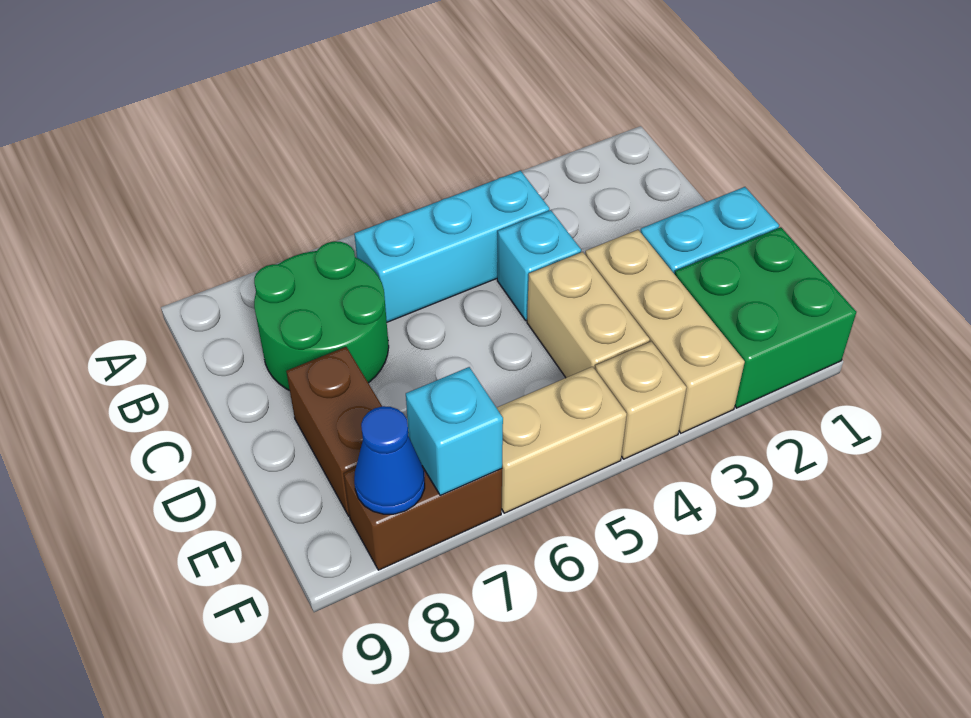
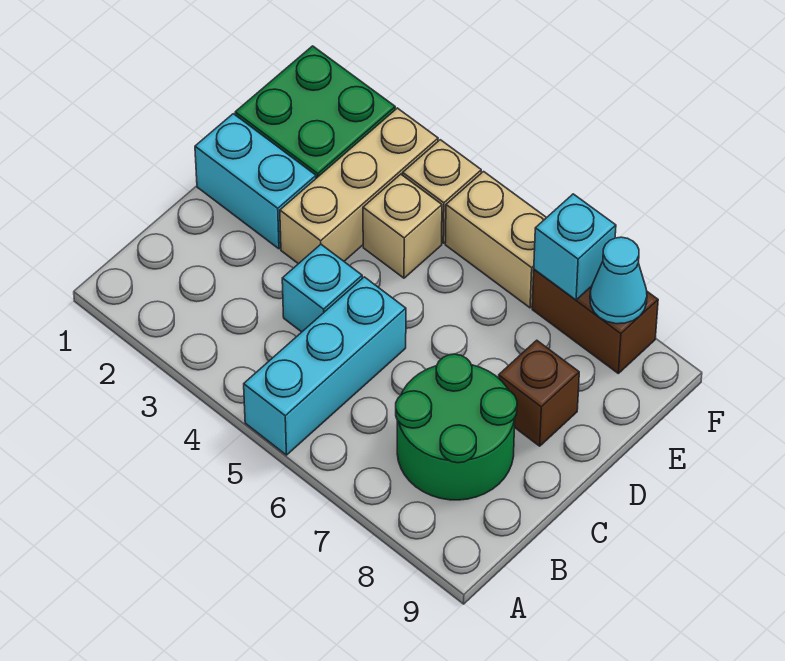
cyan 1x3 brick [354,171,549,322] -> cyan 1x3 brick turned to [244,277,406,455]
tan 1x2 brick [527,252,650,378] -> tan 1x1 brick [363,174,442,278]
brown 1x2 brick [286,347,382,516] -> brown 1x1 brick [499,340,579,446]
blue 1x1 cone [354,406,425,514] -> cyan 1x1 cone [590,237,647,324]

